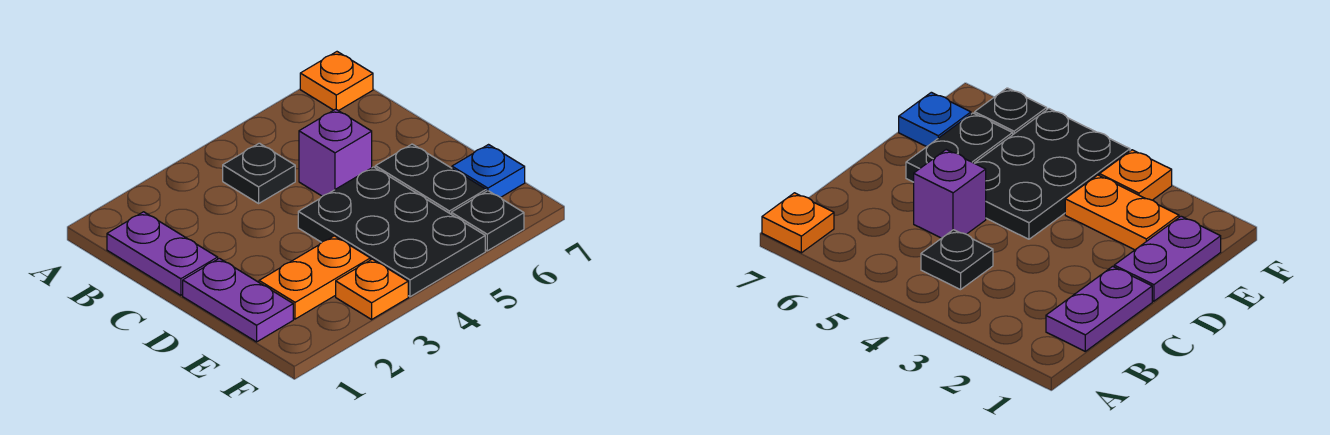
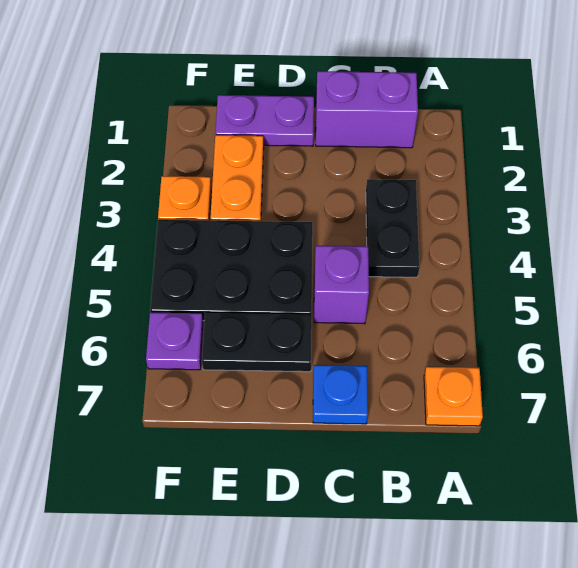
purple 1x2 plate [107,212,218,295] -> purple 1x2 brick [316,71,418,148]
black 1x1 plate [223,143,295,203] -> black 1x2 plate [366,179,419,277]
blue 1x1 plate [452,145,525,197] -> blue 1x1 plate moved to [313,365,368,424]
black 1x1 plate [451,191,524,251] -> purple 1x1 plate [146,312,203,370]

